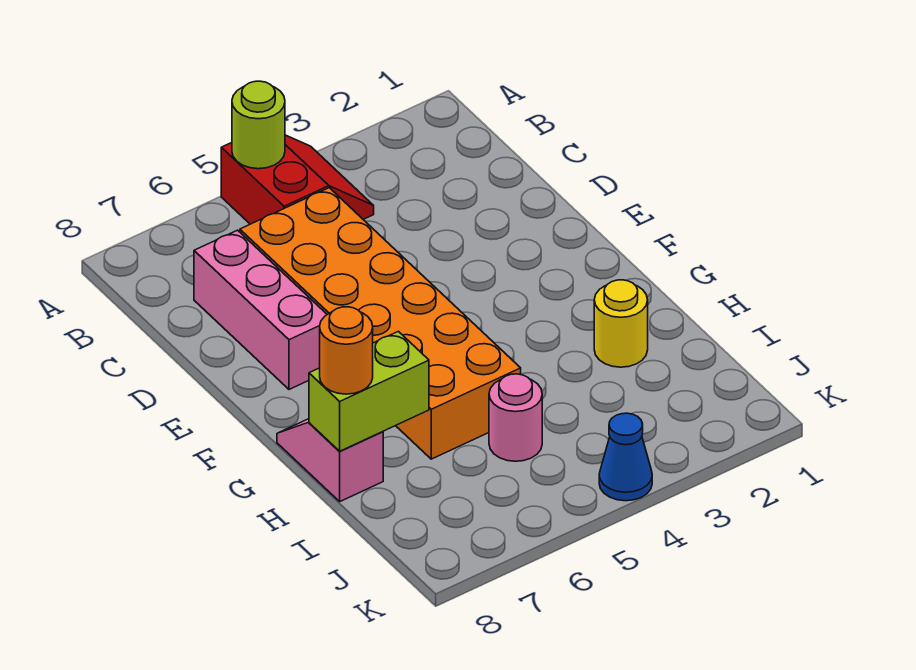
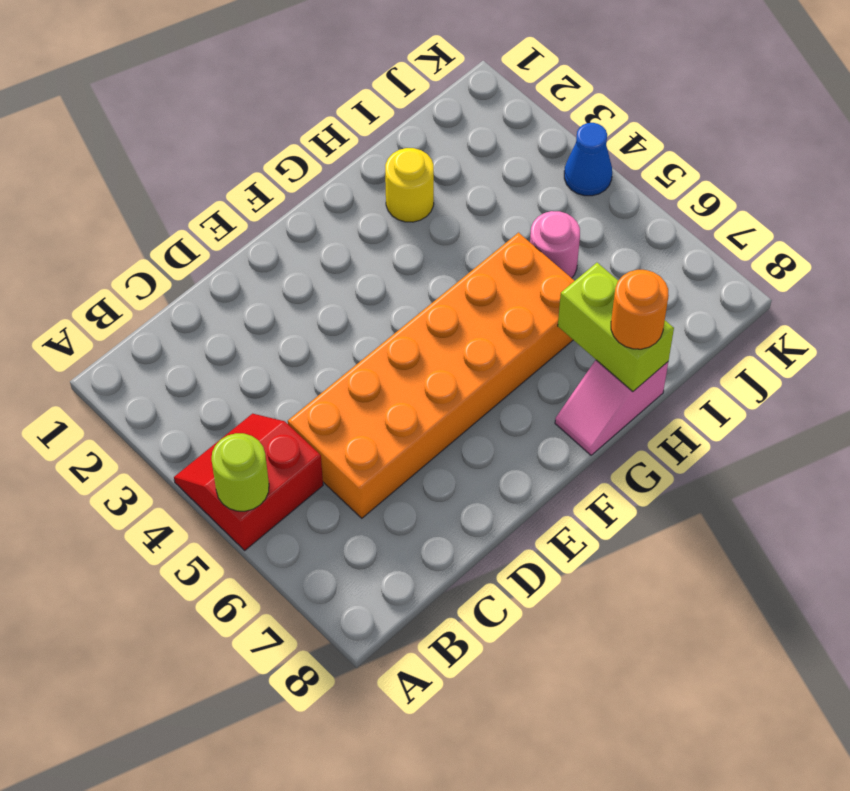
pink 1x3 brick [194,230,327,389] -> none

